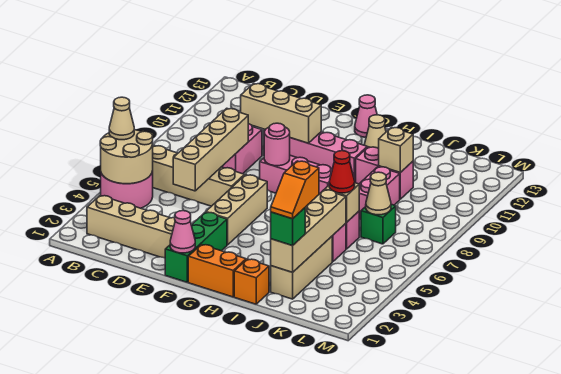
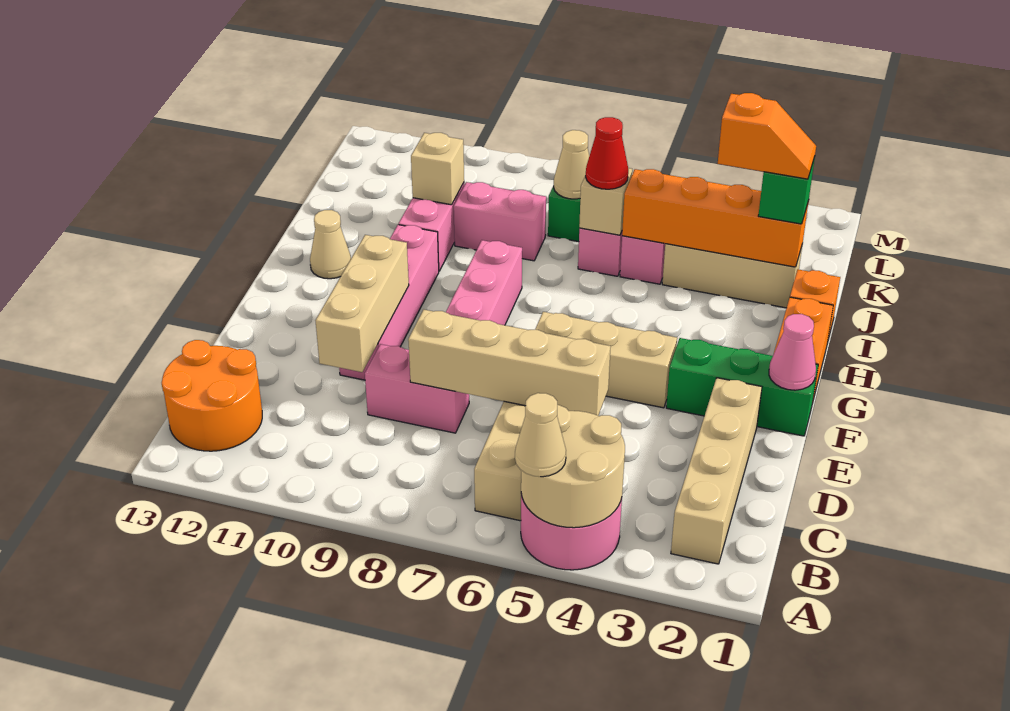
none -> orange 2x2 round brick [162,340,262,451]
pink 1x1 round brick [264,123,290,166] -> none
pink 1x1 cone [355,95,377,137] -> none
tan 1x4 brick [271,190,346,272] -> orange 1x4 brick [622,169,809,267]

